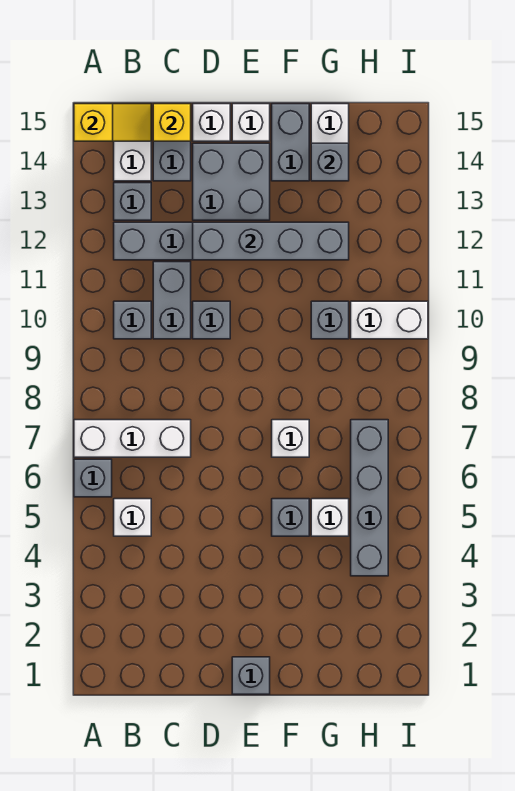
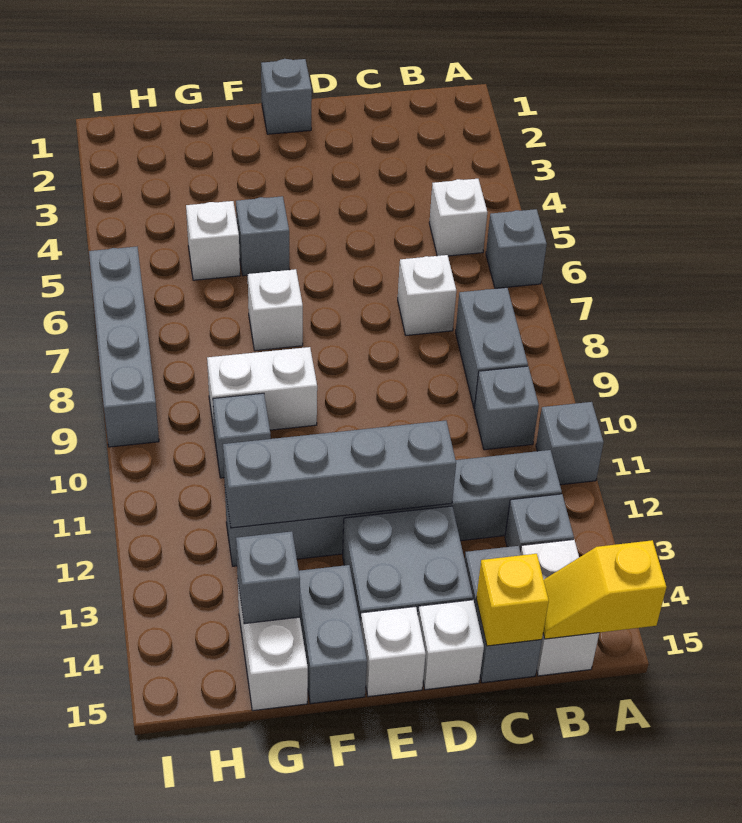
white 1x3 brick [74,420,191,457] -> white 1x1 brick [398,255,456,335]
grey 1x2 brick [153,262,191,339] -> grey 1x2 brick moved to [456,288,528,409]
grey 1x1 brick [193,301,230,339] -> grey 1x1 brick moved to [536,402,604,485]
grey 1x4 brick [351,420,388,576] -> grey 1x4 brick moved to [89,247,159,447]
white 1x2 brick [351,301,428,339] -> white 1x2 brick moved to [207,347,317,436]

